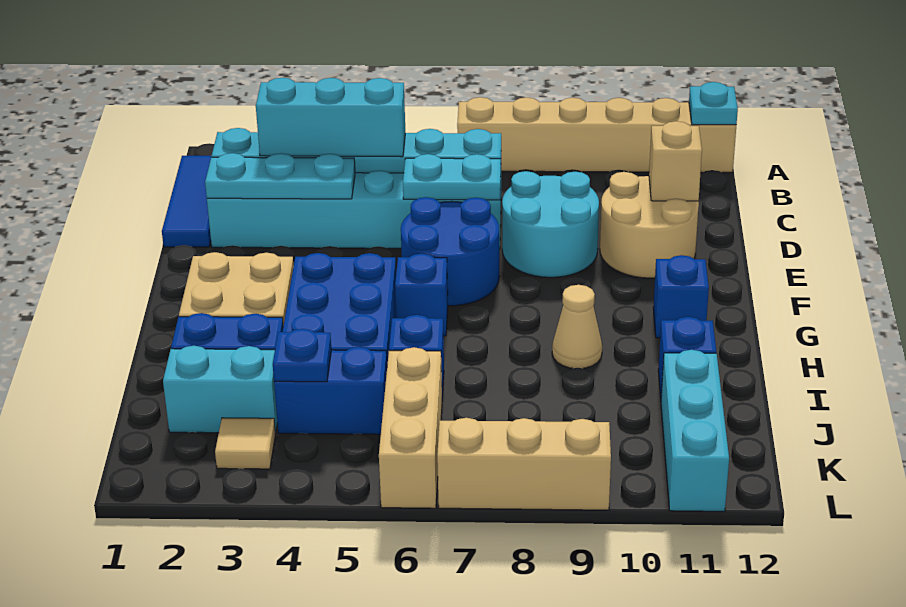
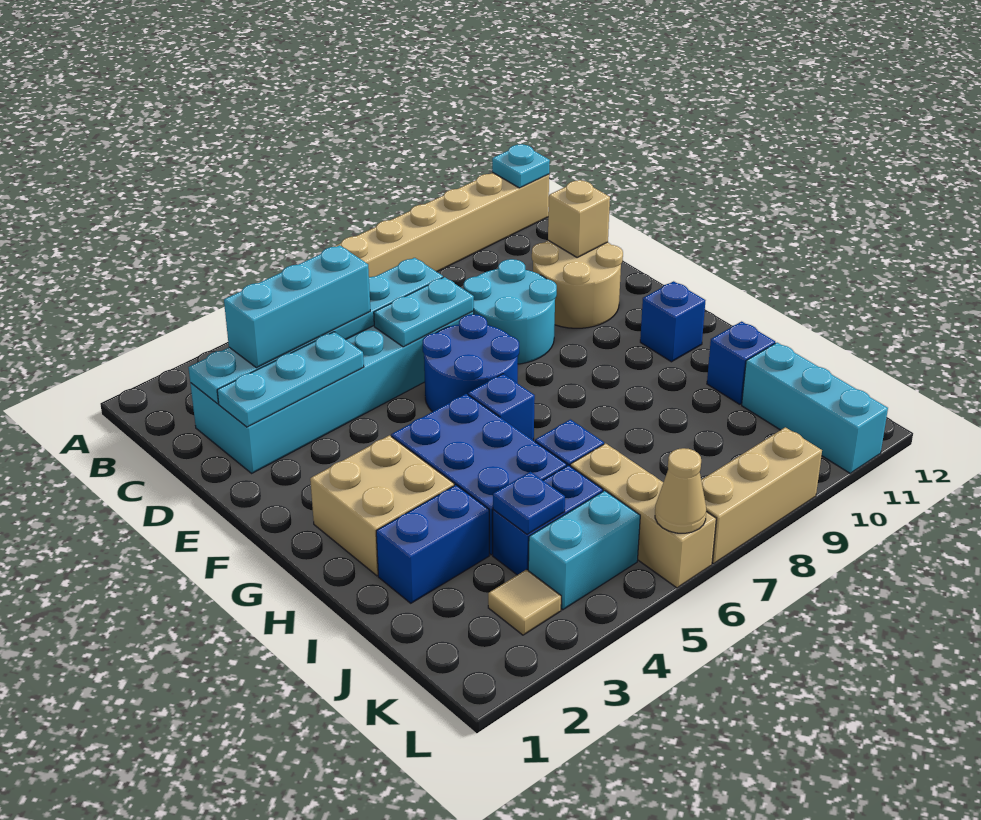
blue 1x3 tile [162,156,212,247] -> none
tan 1x1 cone [552,285,602,368] -> tan 1x1 cone moved to [655,448,706,533]
cyan 1x2 brick [163,346,277,433] -> cyan 1x2 brick moved to [528,491,640,610]

